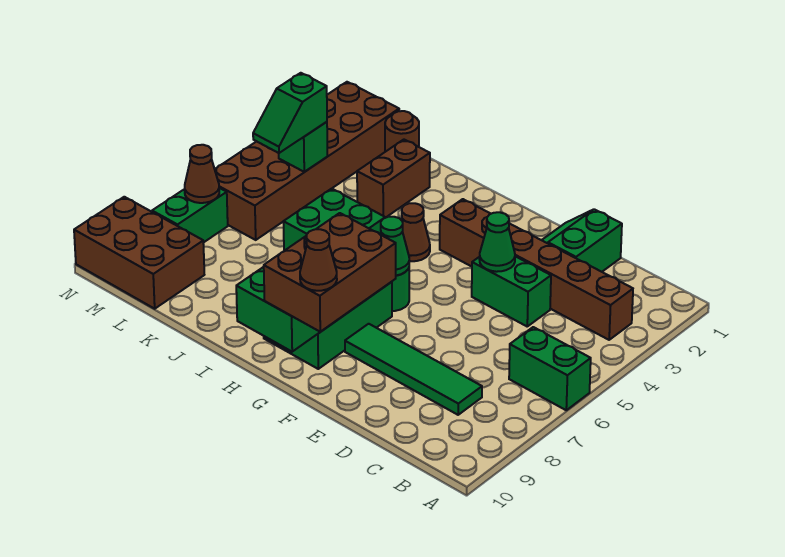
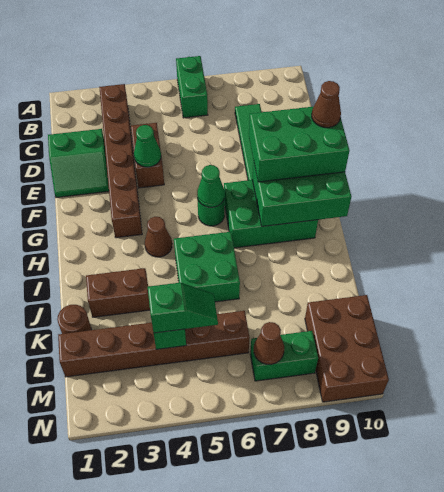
green 1x2 brick [472,256,551,326] -> brown 1x2 brick [131,123,164,188]
brown 2x3 brick [264,213,396,332] -> green 2x3 brick [249,107,349,182]
brown 2x6 brick [215,82,399,240] -> brown 1x6 brick [58,311,250,377]

